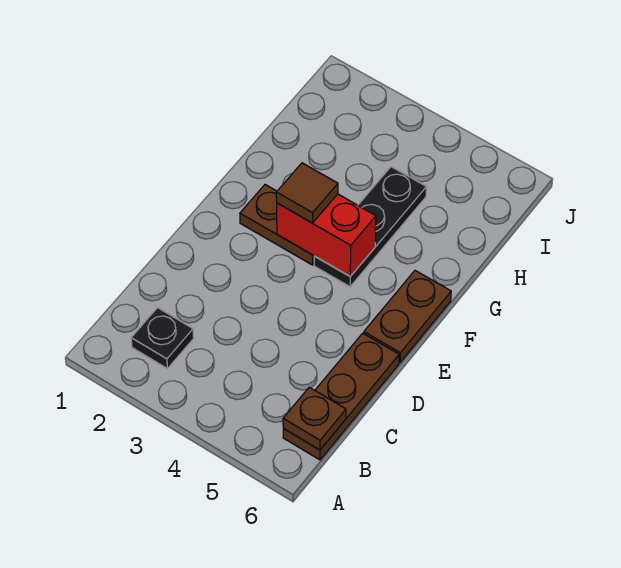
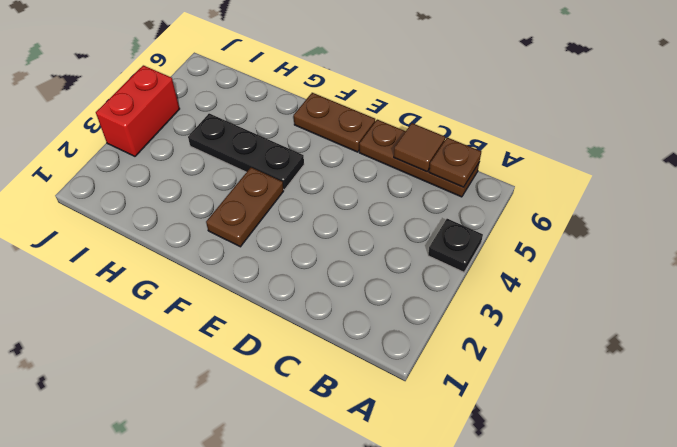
black 1x1 plate [131,308,194,368] -> black 1x1 plate moved to [428,219,483,272]
red 1x2 brick [277,194,376,276] -> red 1x2 brick moved to [96,65,180,156]
brown 1x1 tile [276,163,338,223] -> brown 1x1 tile moved to [394,123,445,172]

